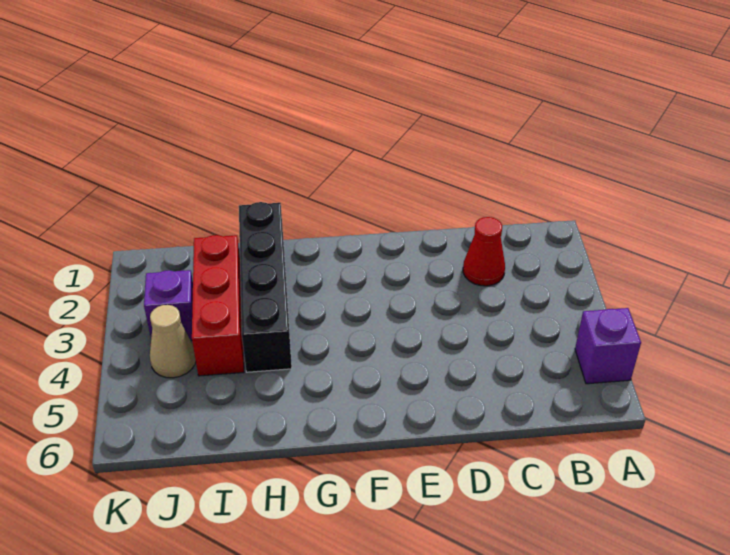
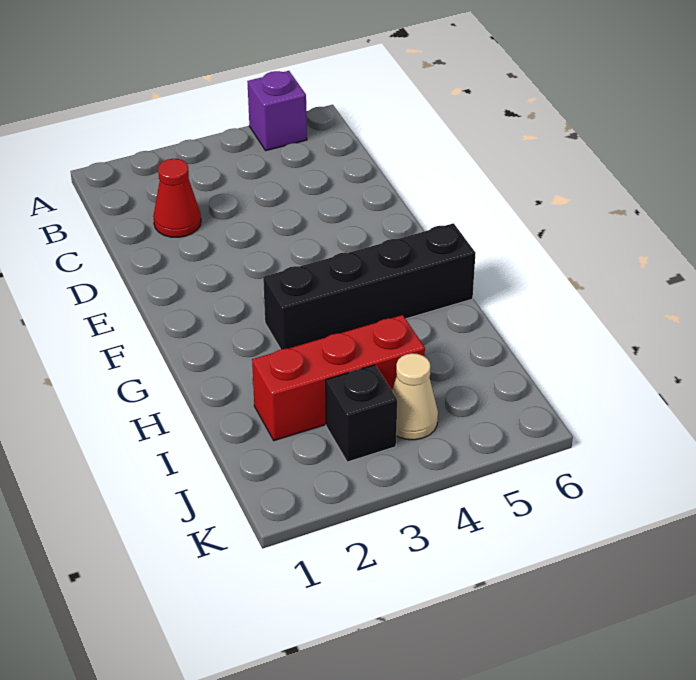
black 1x4 brick [239,202,292,372] -> black 1x4 brick moved to [263,223,476,349]
purple 1x1 brick [144,270,193,341] -> black 1x1 brick [326,365,397,462]

